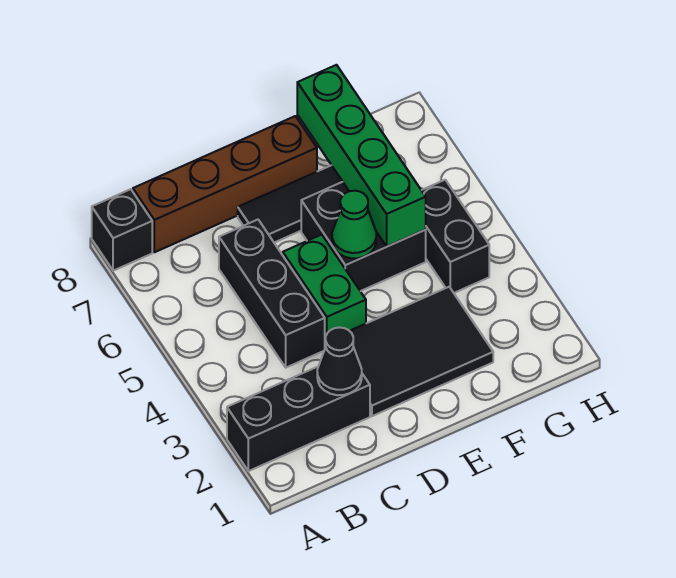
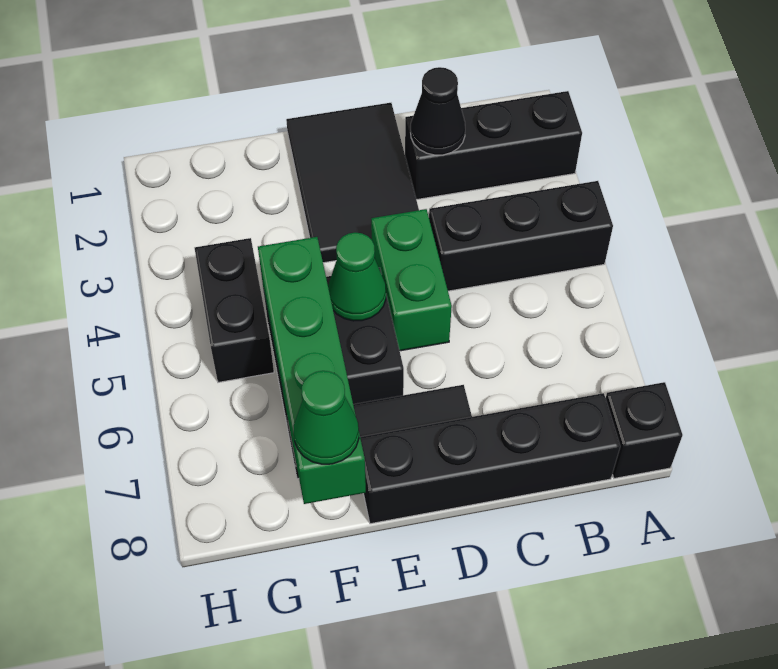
brown 1x4 brick [133,116,317,252] -> black 1x4 brick [360,393,620,524]
black 1x3 brick [219,220,325,368] -> black 1x3 brick turned to [429,181,613,291]
black 2x3 tile [350,287,493,416] -> black 2x3 tile turned to [286,103,419,263]
none -> green 1x1 cone [294,371,359,464]

